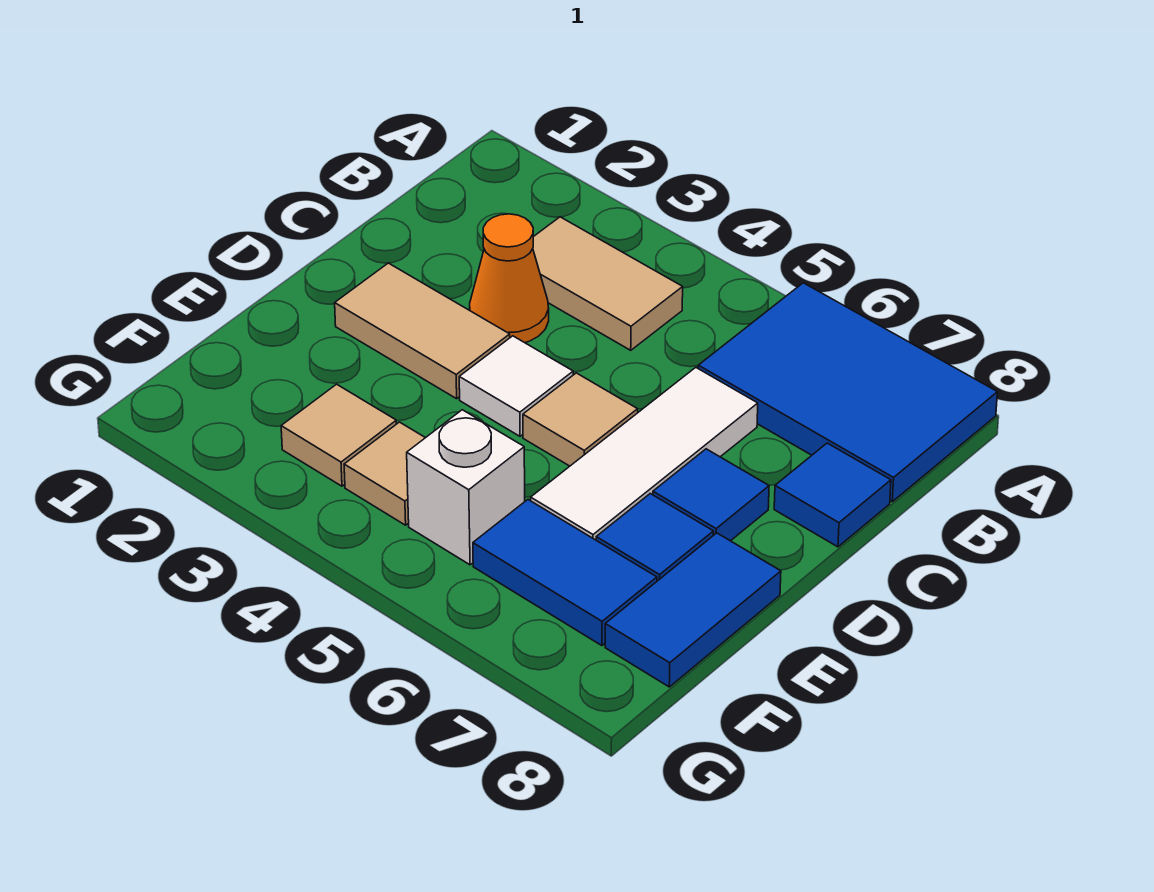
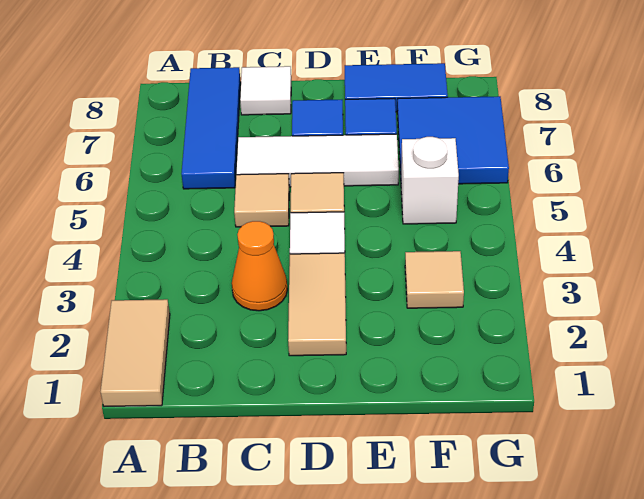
blue 2x3 tile [698,283,997,502] -> blue 1x3 tile [181,67,241,189]
tan 1x2 tile [533,217,683,350] -> tan 1x2 tile moved to [101,299,170,406]
blue 1x1 tile [774,443,891,547] -> white 1x1 tile [240,66,291,115]
tan 1x1 tile [344,422,425,525] -> tan 1x1 tile moved to [234,174,289,227]
blue 1x2 tile [473,500,657,646] -> blue 2x2 tile [397,96,509,184]

